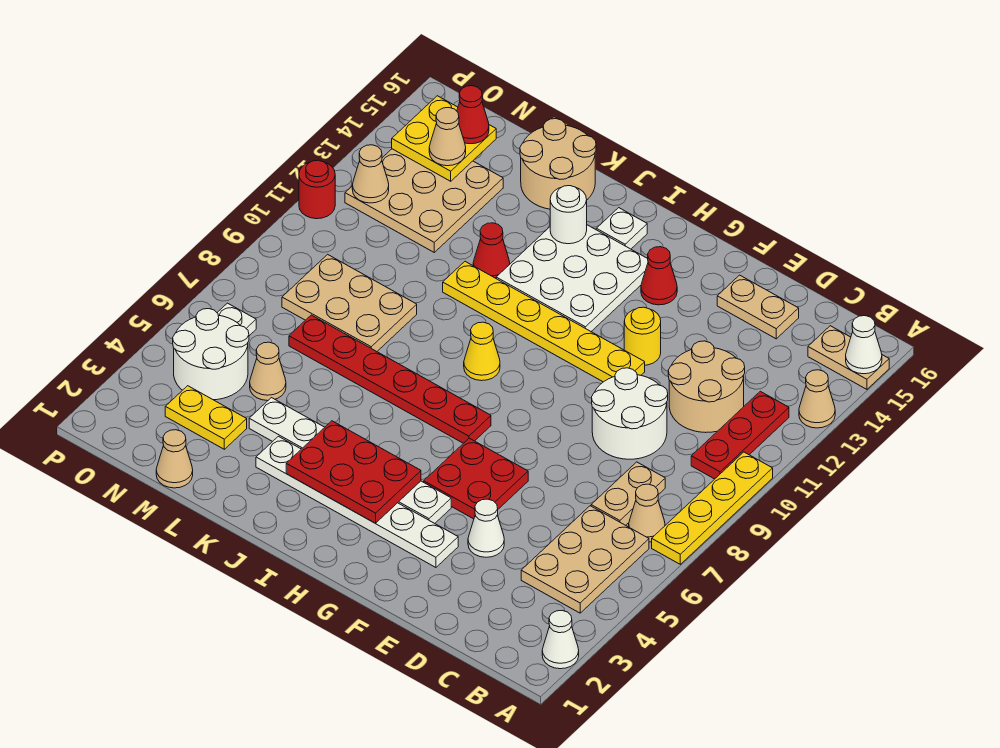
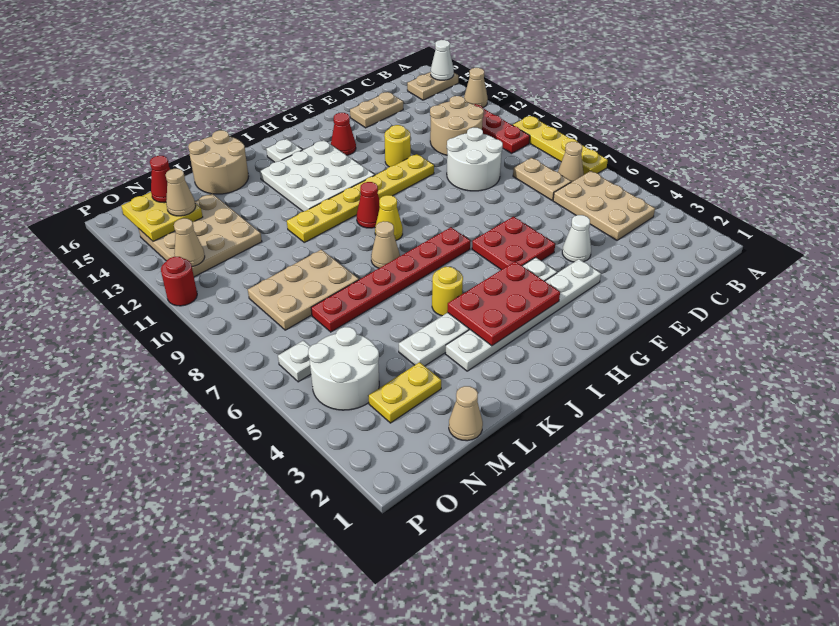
white 1x1 cone [542,611,579,669] -> none
none -> yellow 1x1 round brick [432,267,463,316]
white 1x1 round brick [550,186,587,244] -> none
red 1x1 cone [473,223,510,278] -> red 1x1 cone moved to [357,182,380,228]
tan 1x1 cone [250,342,286,401] -> tan 1x1 cone moved to [371,221,400,268]

